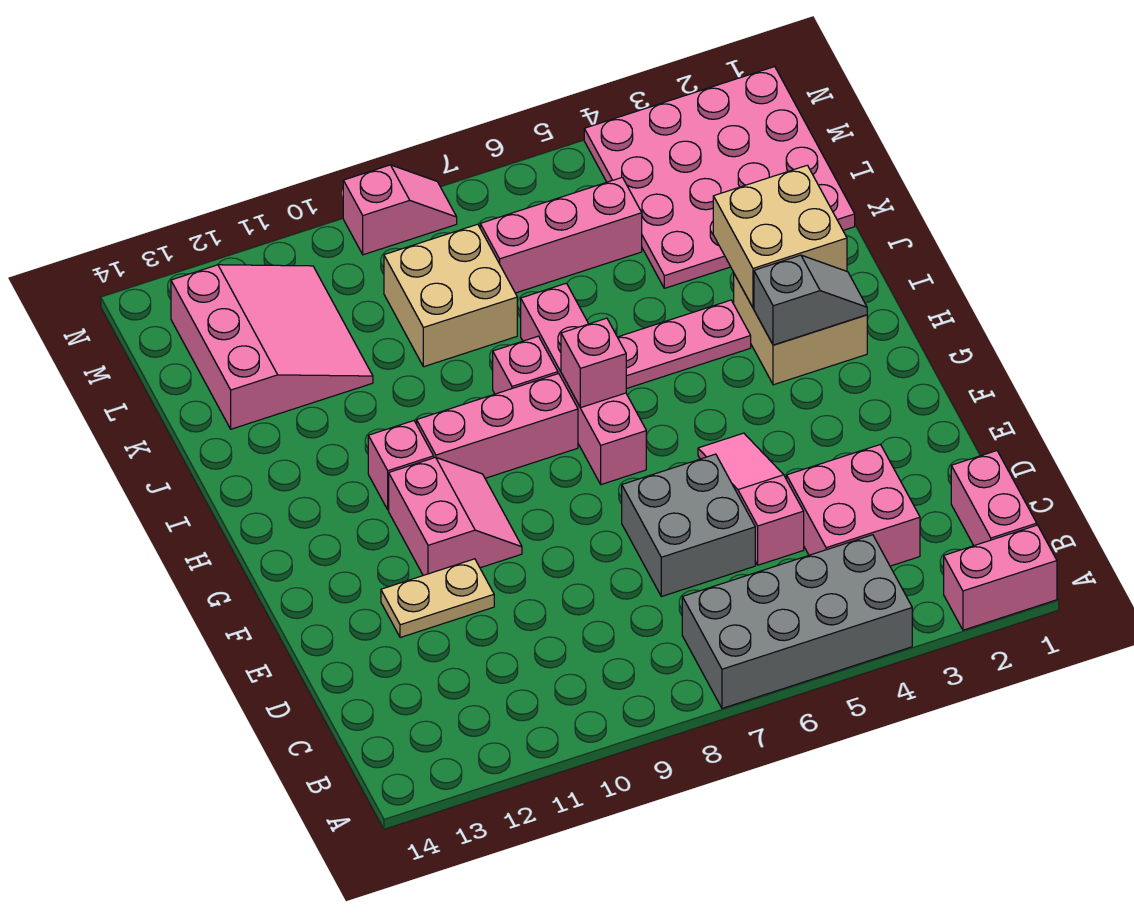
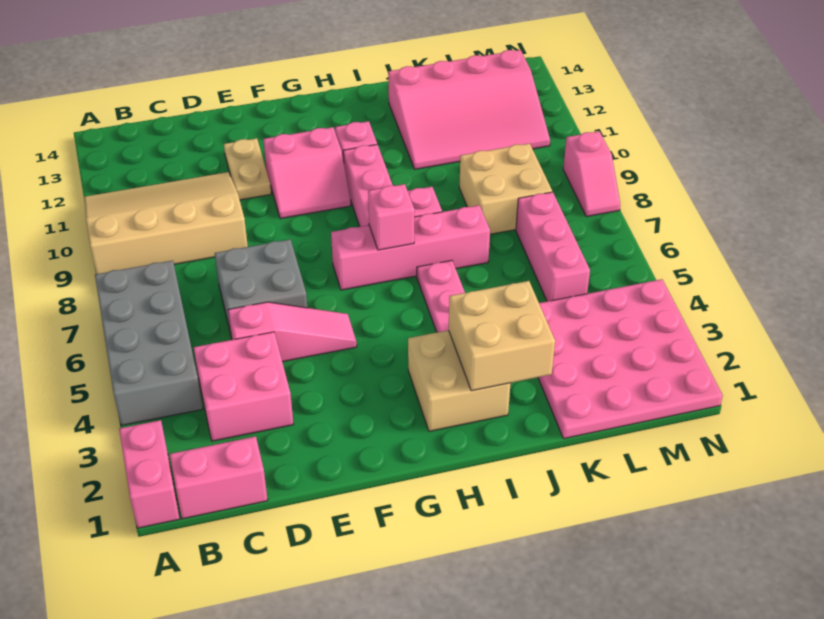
none -> tan 3x4 slope [84,172,248,274]
grey 1x2 slope [754,255,867,345] -> none
pink 3x3 slope [171,265,373,429] -> pink 3x4 slope [388,50,550,169]

